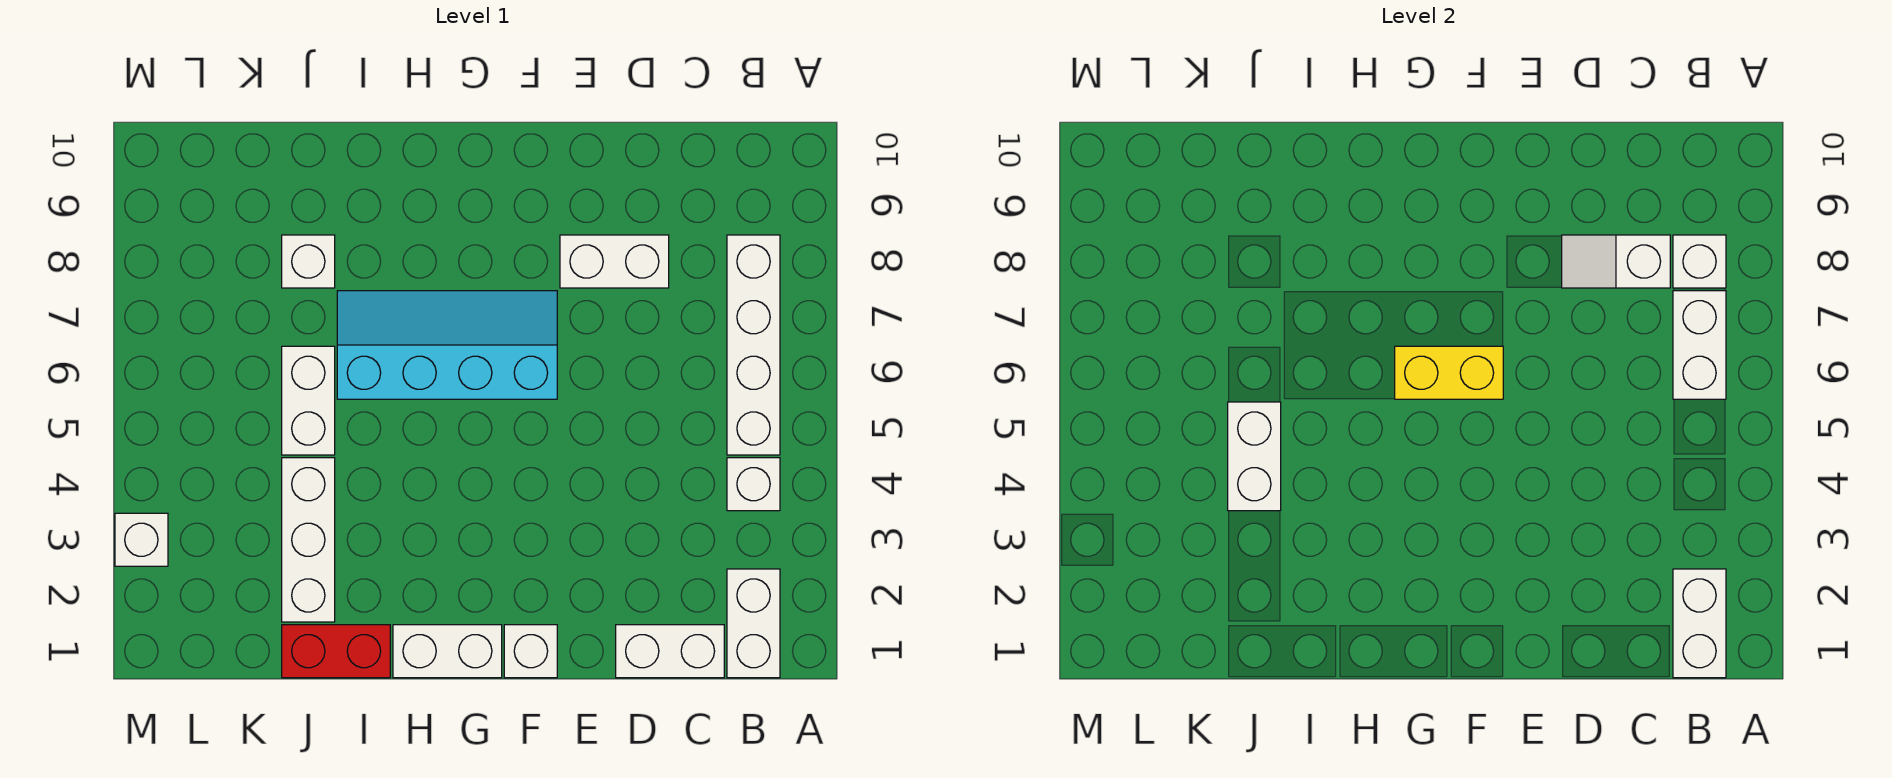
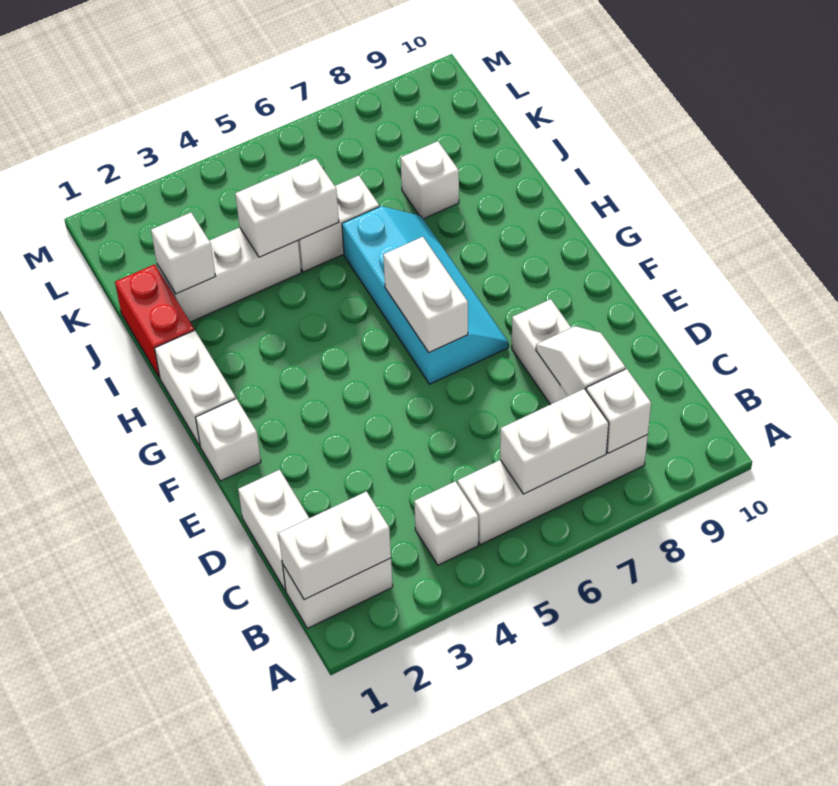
yellow 1x2 brick [1395,346,1503,399] -> white 1x2 brick [383,237,468,352]
white 1x1 brick [115,513,168,566] -> white 1x1 brick moved to [151,213,216,294]

